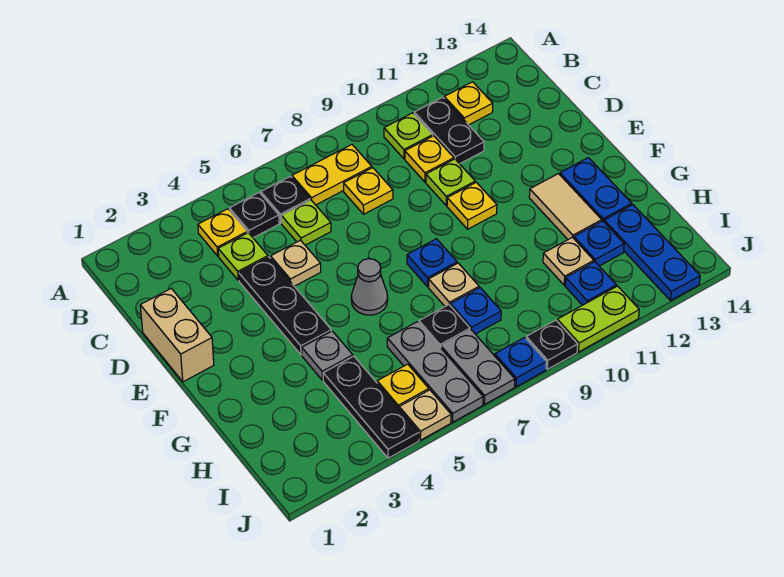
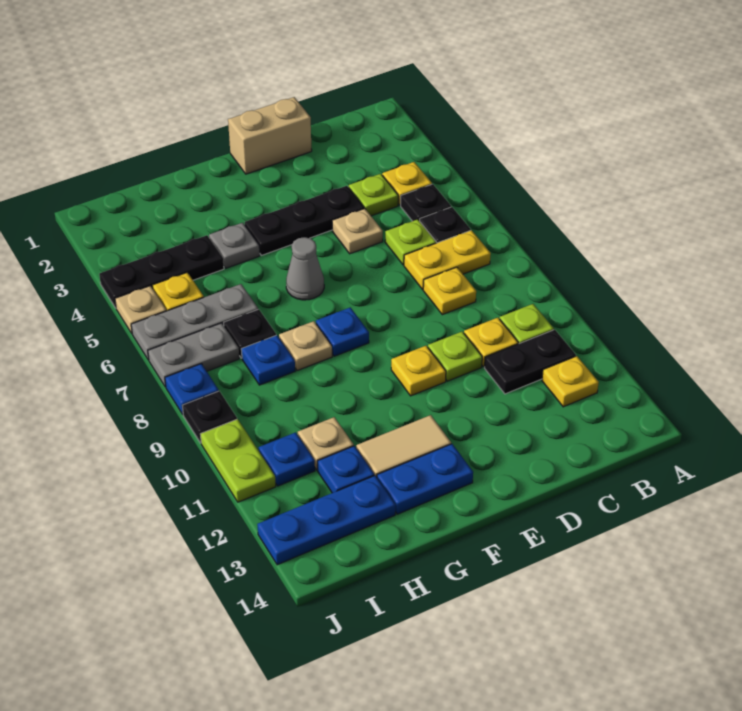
yellow 1x2 plate [292,145,372,205] -> yellow 1x2 plate turned to [404,230,491,290]

